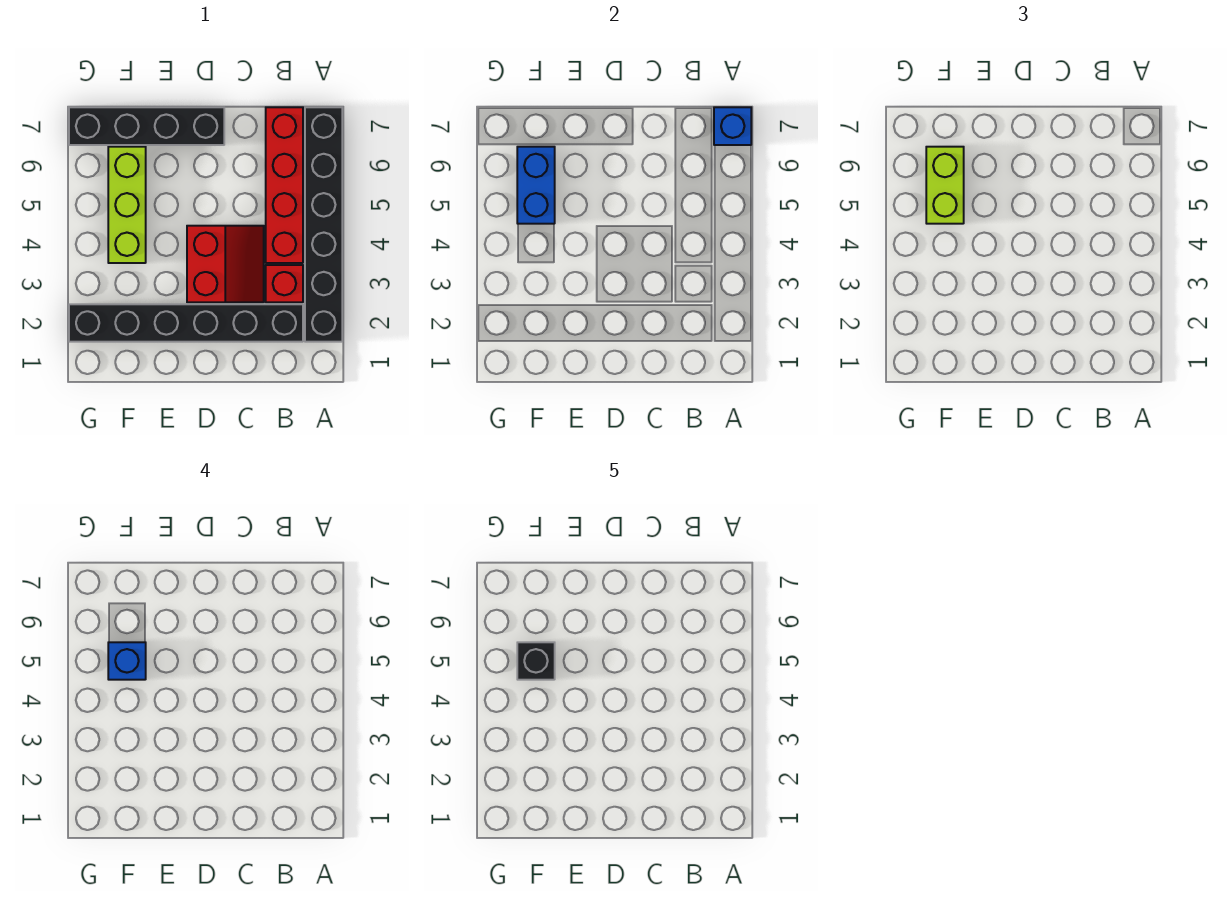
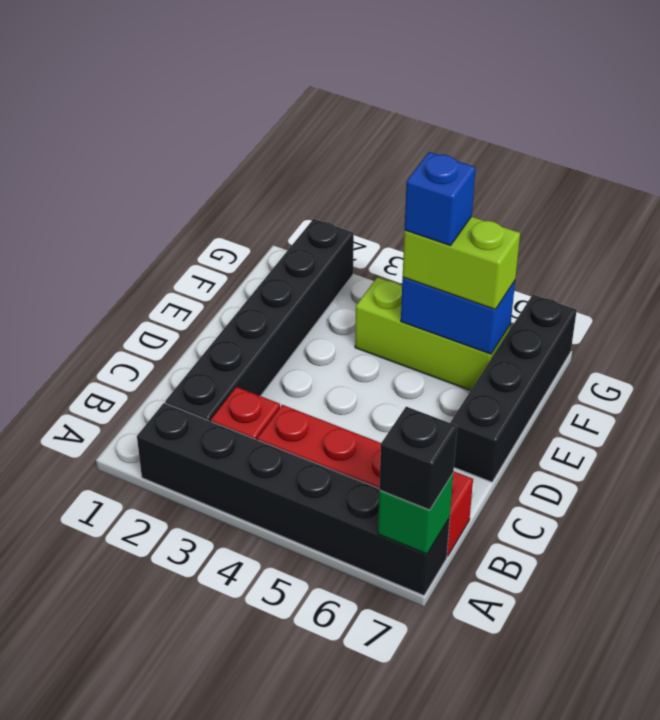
blue 1x1 brick [714,107,751,145] -> green 1x1 brick [378,474,453,554]
red 2x2 slope [187,226,264,302] -> none
black 1x1 brick [517,642,555,680] -> black 1x1 brick moved to [379,407,457,510]

